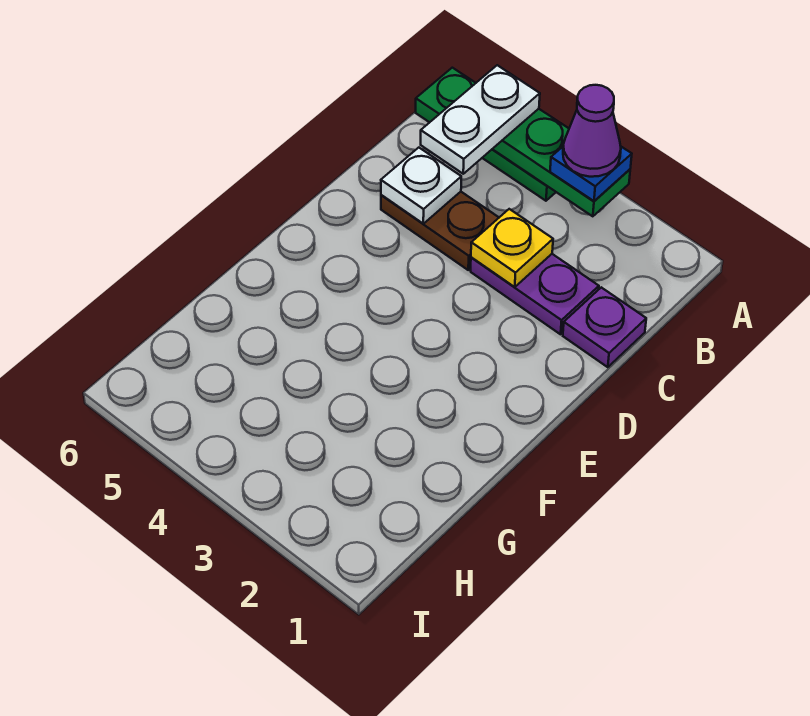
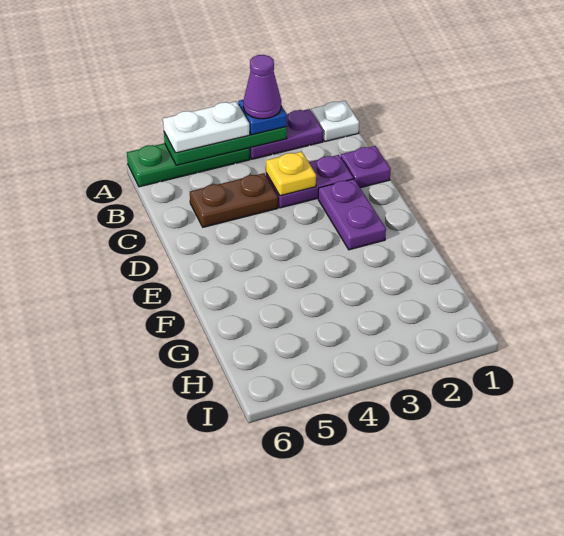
none -> purple 1x2 plate [250,109,323,159]
white 1x2 plate [421,65,540,174] -> white 1x2 plate turned to [163,101,250,153]
white 1x1 plate [381,148,461,224] -> white 1x1 plate moved to [311,101,359,142]
none -> purple 1x2 plate [318,179,386,250]

